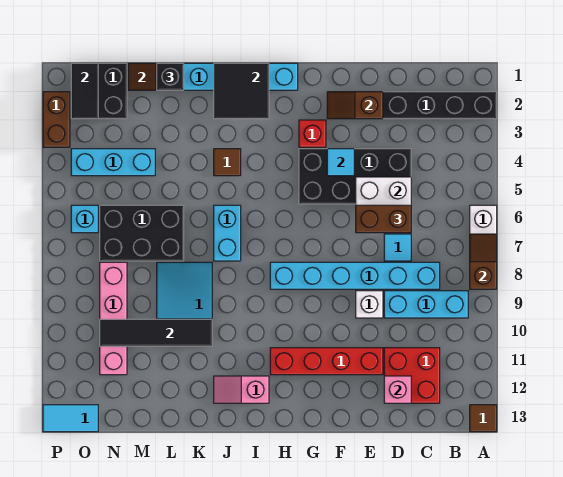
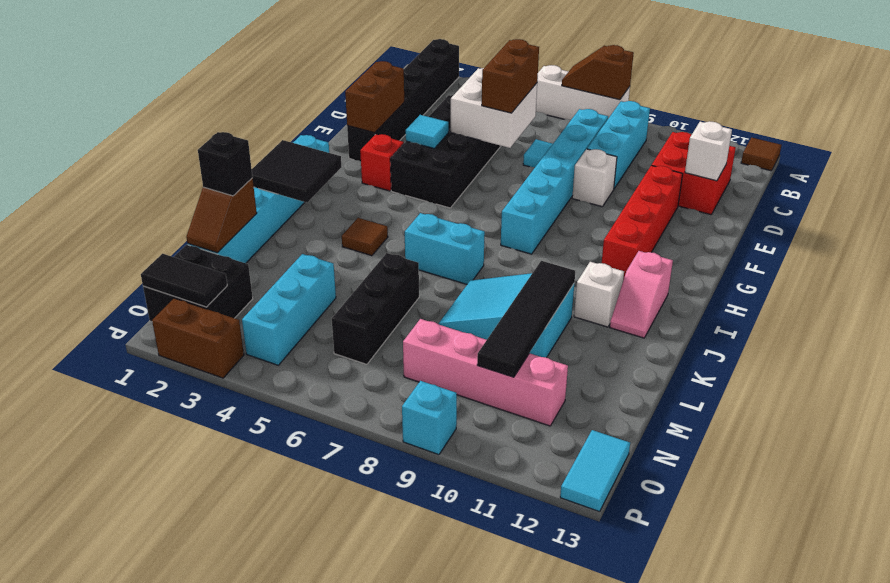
pink 1x1 brick [384,376,411,403] -> white 1x1 brick [685,121,732,181]
brown 1x2 slope [327,92,383,119] -> brown 1x2 brick [345,61,404,133]
none -> white 1x1 brick [574,262,624,327]
black 2x3 brick [100,205,184,261] -> black 1x3 brick [332,253,419,364]
cyan 1x1 brick [71,205,98,233] -> cyan 1x1 brick moved to [402,381,457,455]

